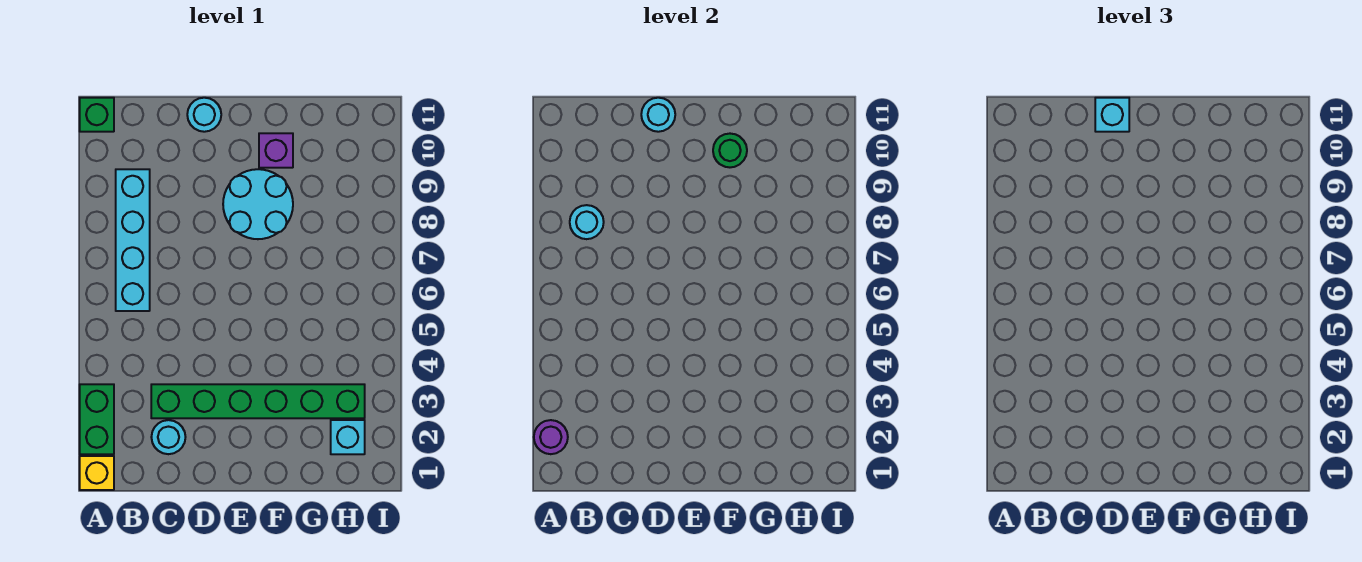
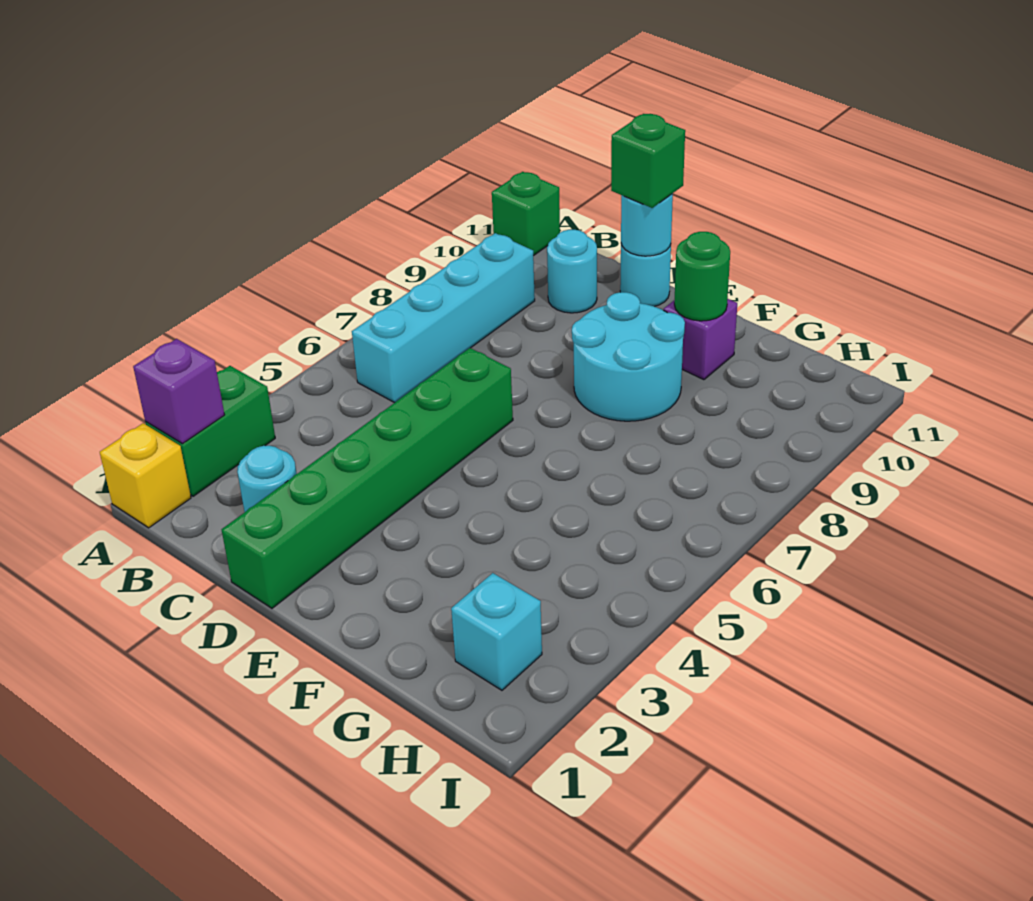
purple 1x1 round brick [534,420,568,454] -> purple 1x1 brick [133,339,224,444]
cyan 1x1 round brick [570,205,604,239] -> cyan 1x1 round brick moved to [547,230,597,313]
green 1x6 brick [151,384,365,418] -> green 1x6 brick turned to [222,348,513,608]
cyan 1x1 brick [1095,98,1129,132] -> green 1x1 brick [611,114,685,208]

